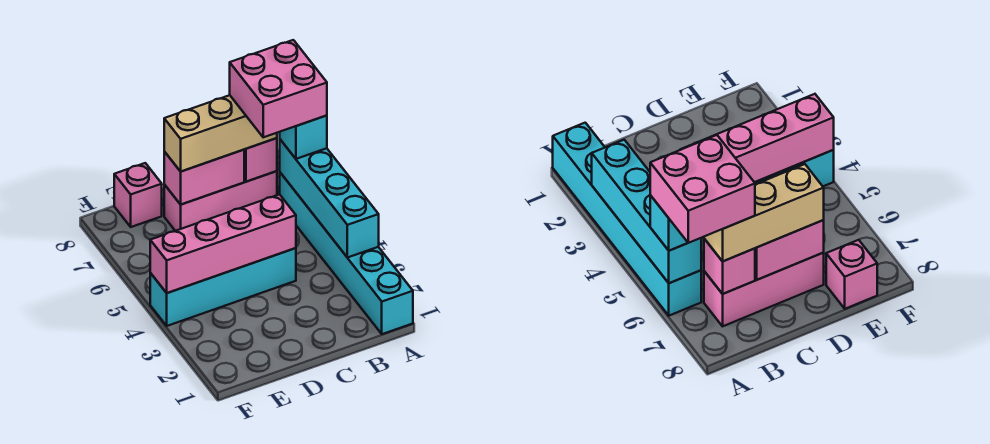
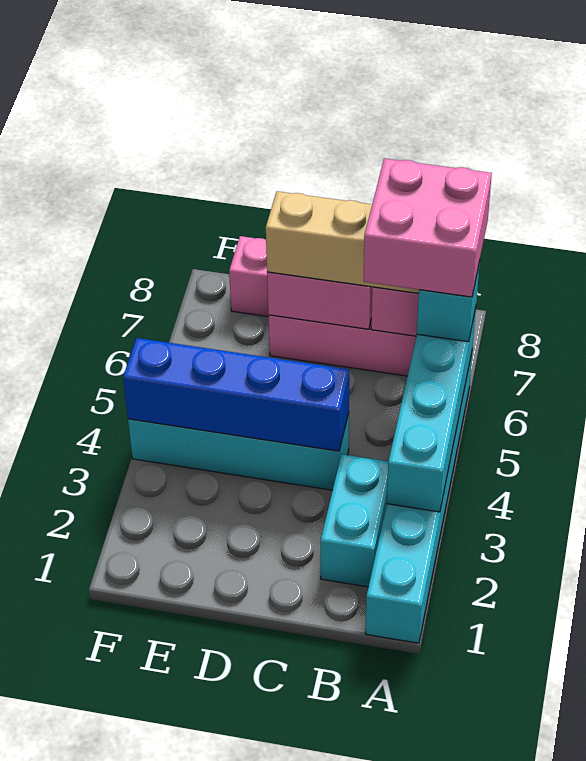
none -> cyan 1x2 brick [320,454,388,587]
pink 1x4 brick [150,194,296,293] -> blue 1x4 brick [123,338,349,451]

